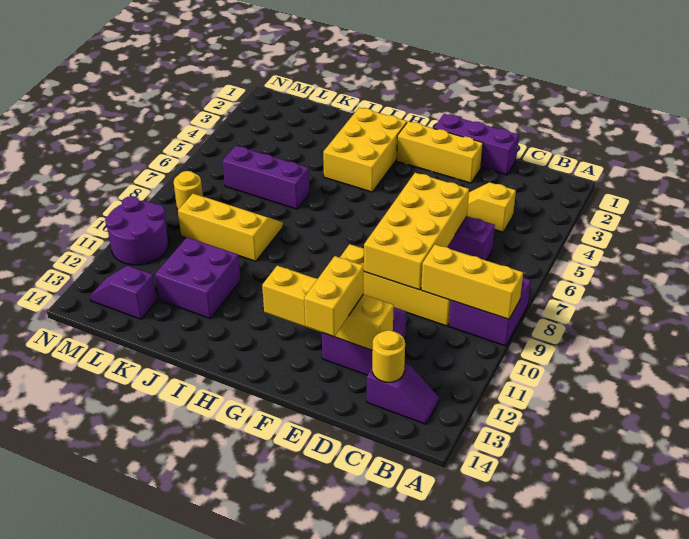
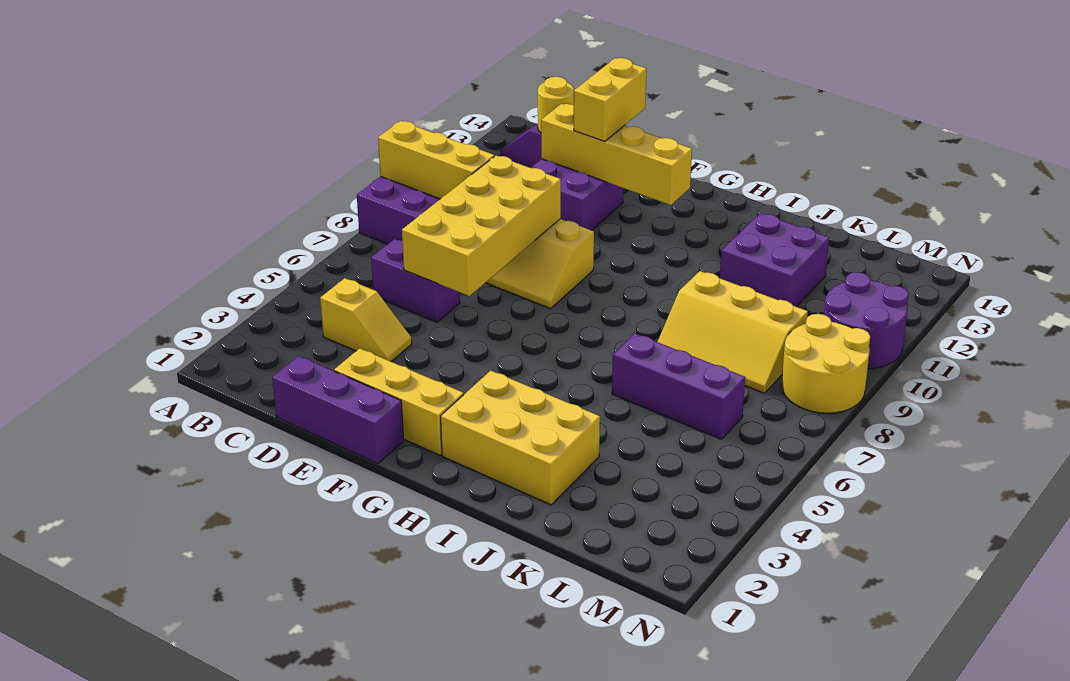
yellow 2x3 brick [323,108,407,192] -> yellow 2x3 brick turned to [441,371,600,505]
purple 1x2 slope [90,266,157,319] -> none
yellow 1x1 round brick [174,171,203,210] -> yellow 2x2 round brick [781,314,870,413]

